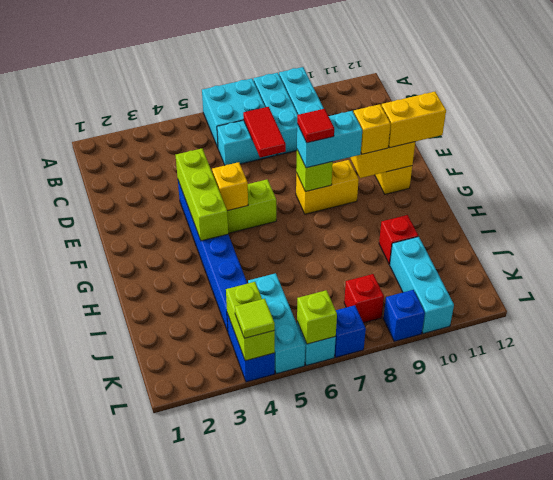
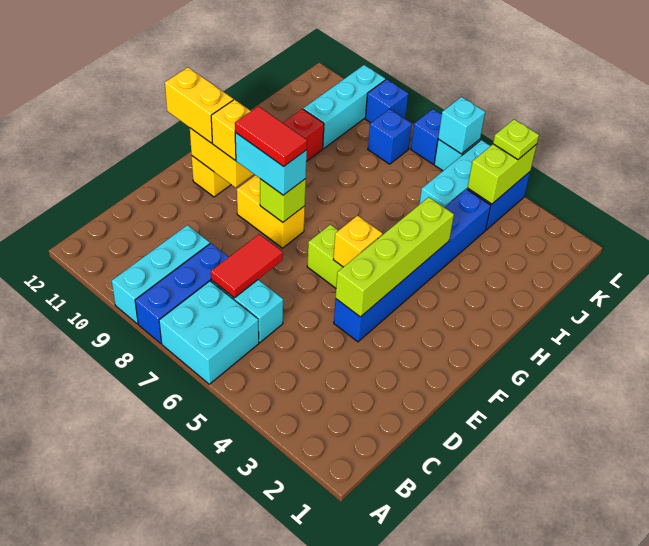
cyan 1x3 brick [254,73,298,155] -> blue 1x3 brick [135,243,228,343]
lime 1x3 brick [176,148,228,241] -> lime 1x4 brick [336,197,454,317]
red 1x1 tile [297,109,334,143] -> red 1x2 tile [235,106,307,166]
red 1x1 brick [344,274,384,323] -> blue 1x1 brick [368,109,412,164]
lime 1x1 tile [235,299,275,338] -> lime 1x1 plate [493,119,539,160]
lime 1x1 brick [297,290,337,344] -> cyan 1x1 brick [438,97,485,154]

